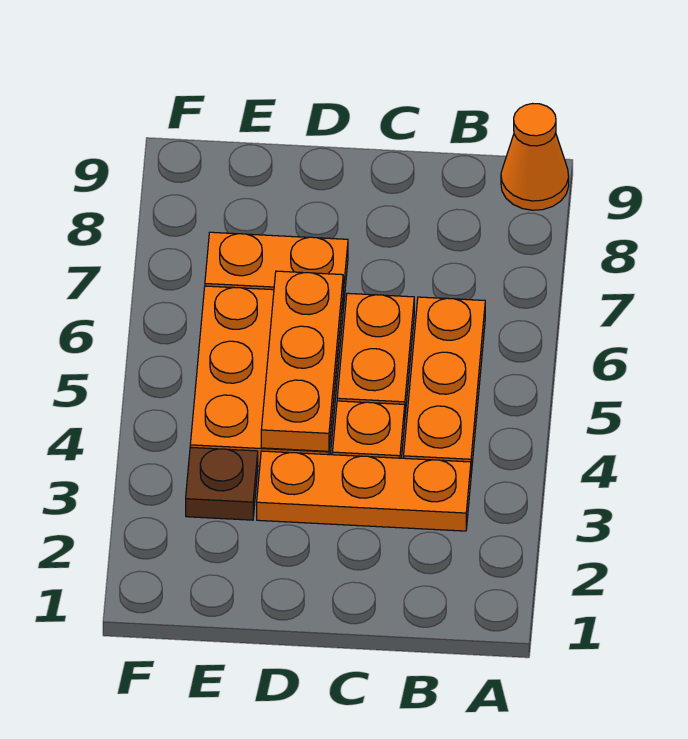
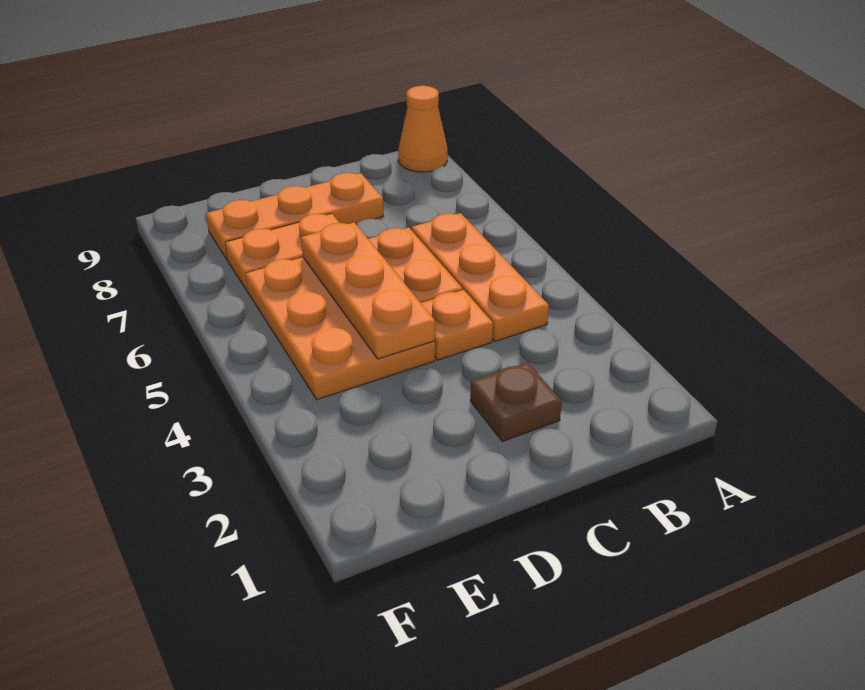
orange 1x3 plate [257,451,471,531] -> orange 1x3 plate moved to [206,173,384,259]
brown 1x1 plate [186,447,258,520] -> brown 1x1 plate moved to [470,362,562,441]

